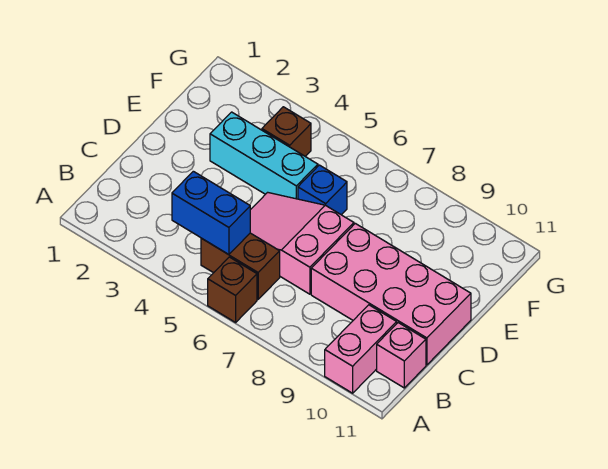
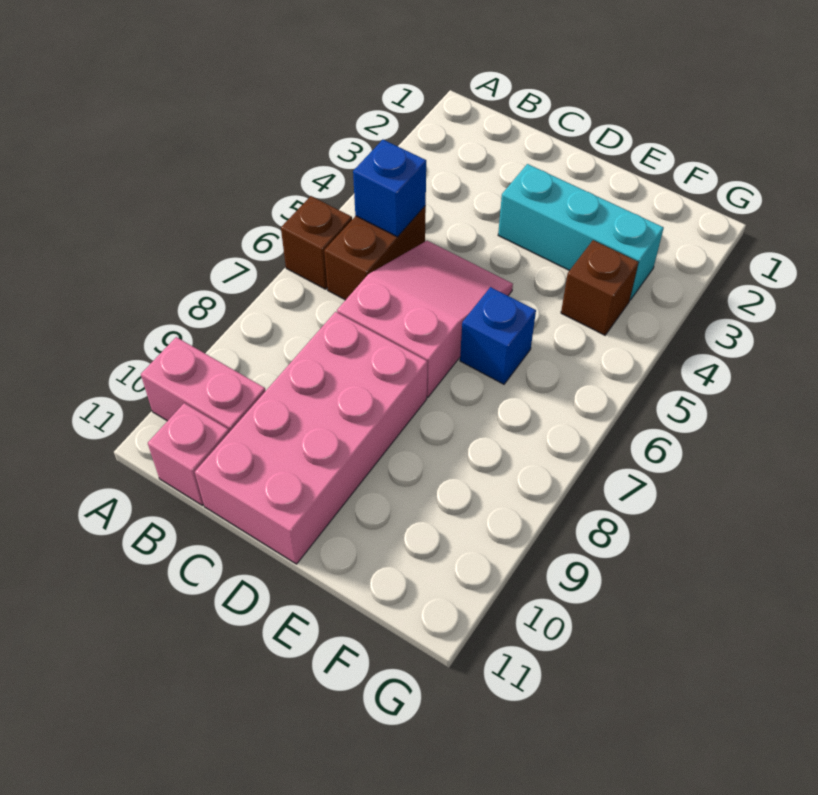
blue 1x2 brick [172,171,250,255] -> blue 1x1 brick [353,140,426,237]
cyan 1x3 brick [210,112,318,199] -> cyan 1x3 brick turned to [498,164,664,300]

